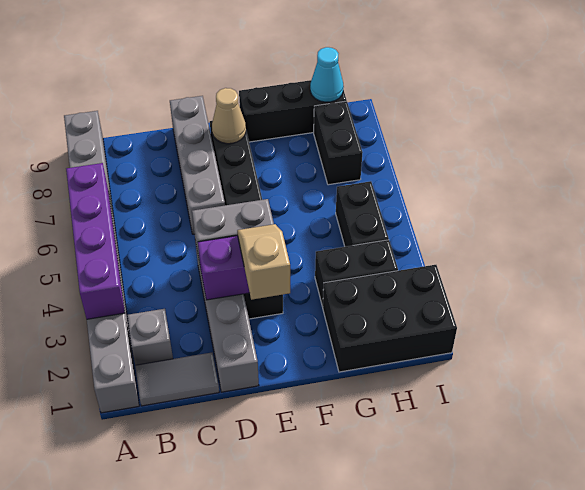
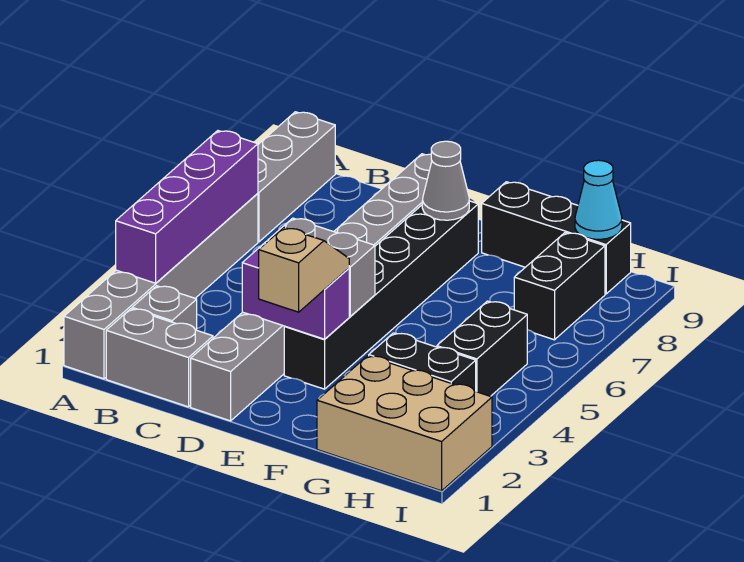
grey 1x2 tile [135,353,219,406] -> grey 1x2 brick [106,309,213,407]
tan 1x1 cone [212,88,246,144] -> grey 1x1 cone [422,141,469,220]
black 2x3 brick [323,265,457,372] -> tan 2x3 brick [317,356,492,491]

